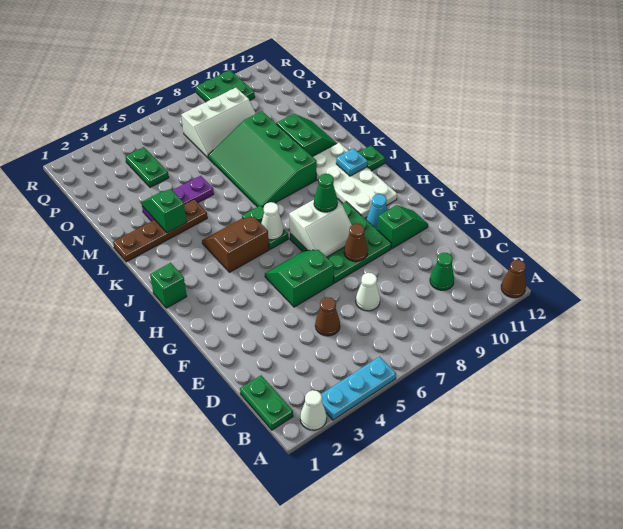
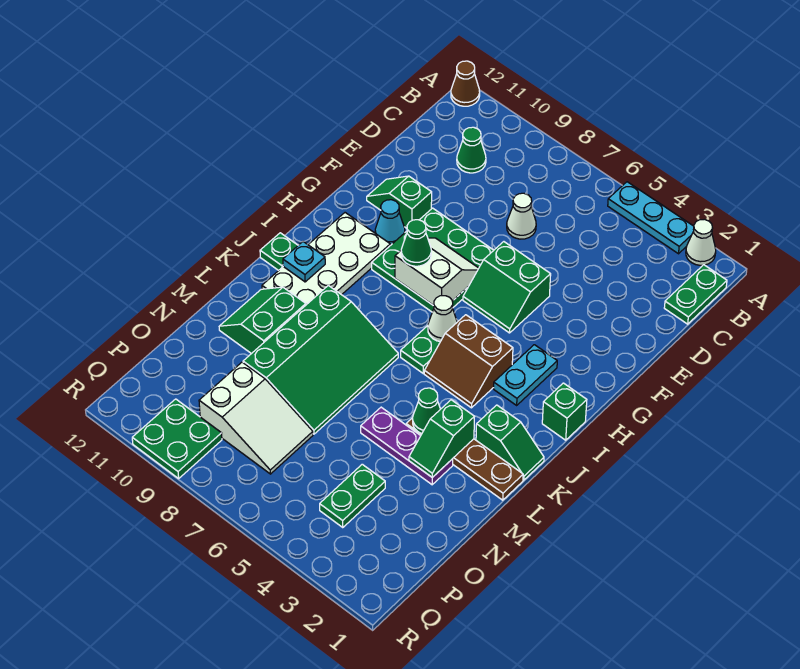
brown 1x1 cone [315,297,340,336] -> none
brown 1x1 cone [344,224,368,262] -> none
none -> cyan 1x2 plate [494,345,557,405]
none -> green 1x2 slope [476,405,544,480]
none -> green 1x1 cone [413,388,440,434]
white 2x3 slope [181,88,256,158] -> white 2x3 slope turned to [199,362,313,474]

